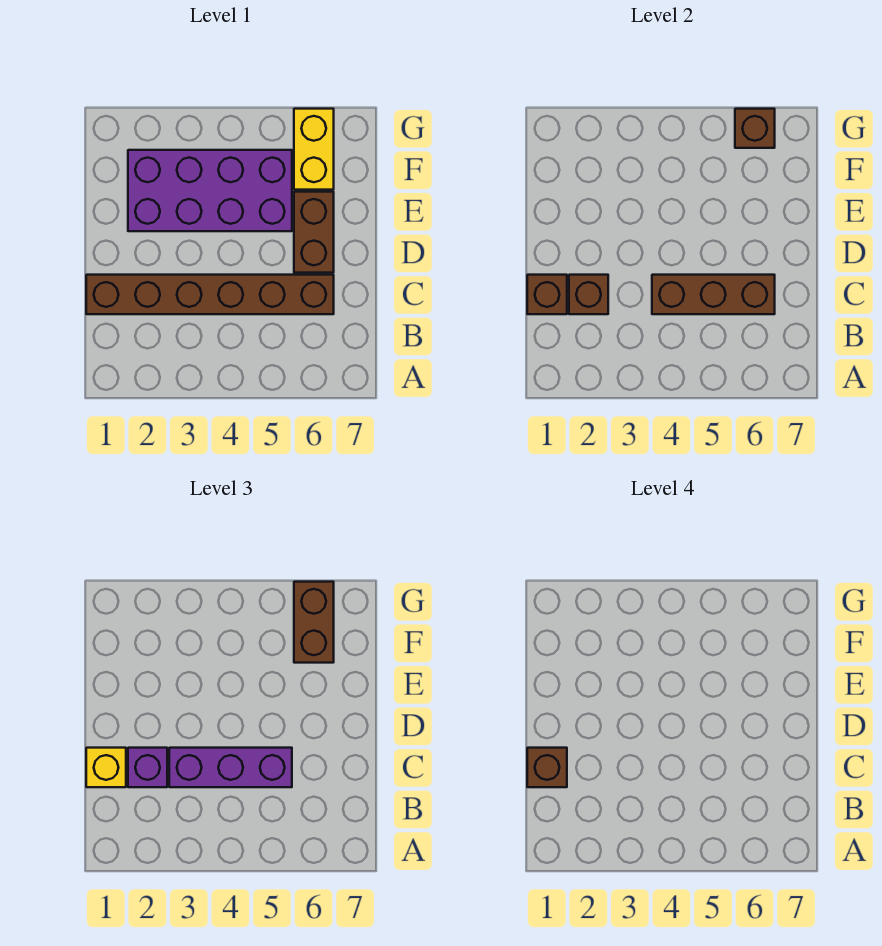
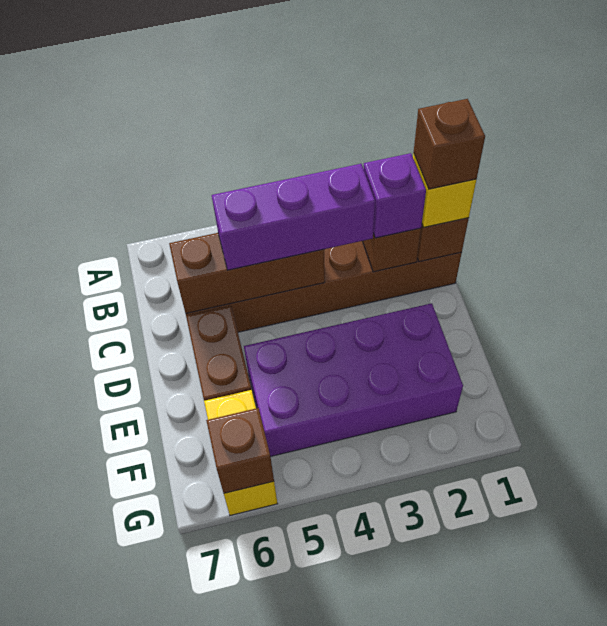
brown 1x2 brick [294,582,334,663] -> none

